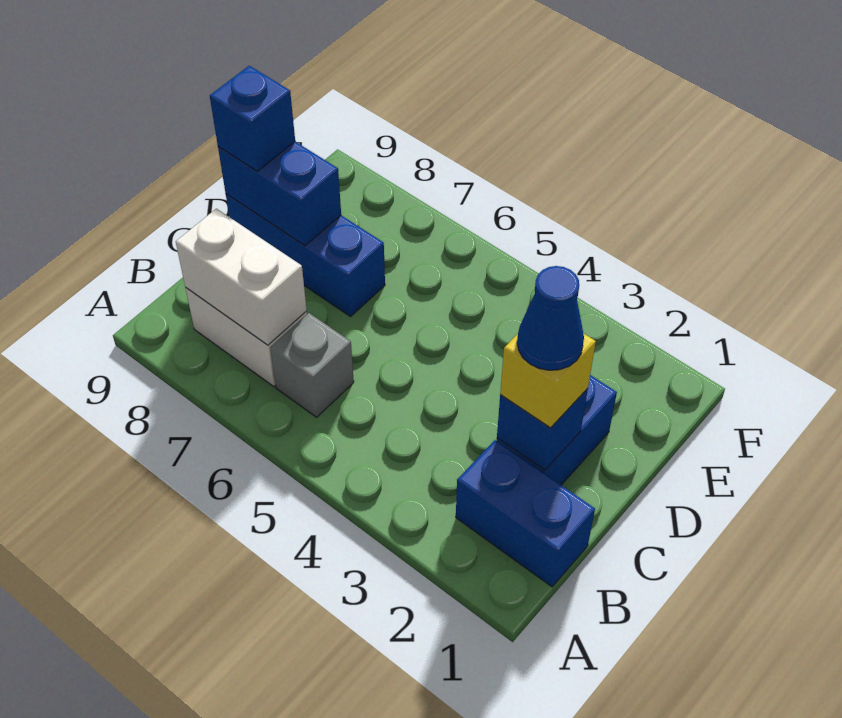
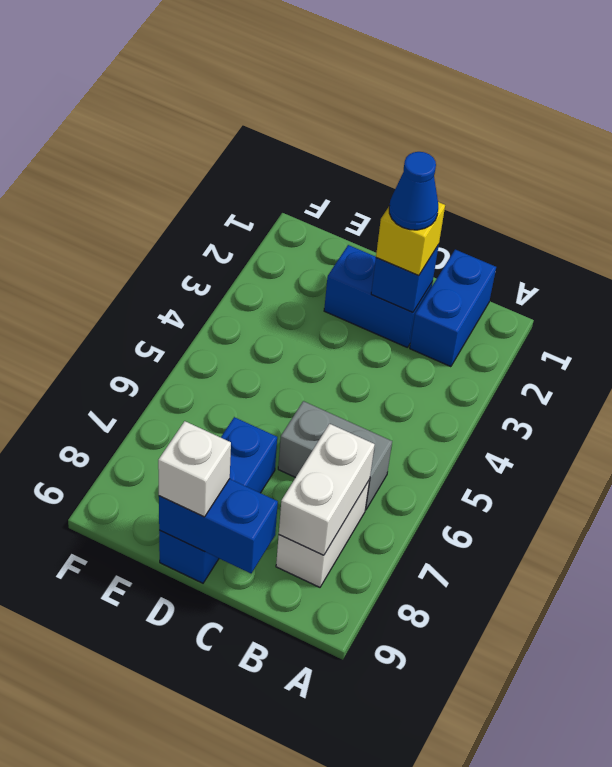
grey 1x1 brick [270,313,354,417] -> grey 1x2 brick [278,401,392,510]
blue 1x2 brick [218,142,341,246] -> blue 1x2 brick turned to [159,479,278,573]
blue 1x1 brick [210,66,295,171] -> white 1x1 brick [158,421,231,517]

